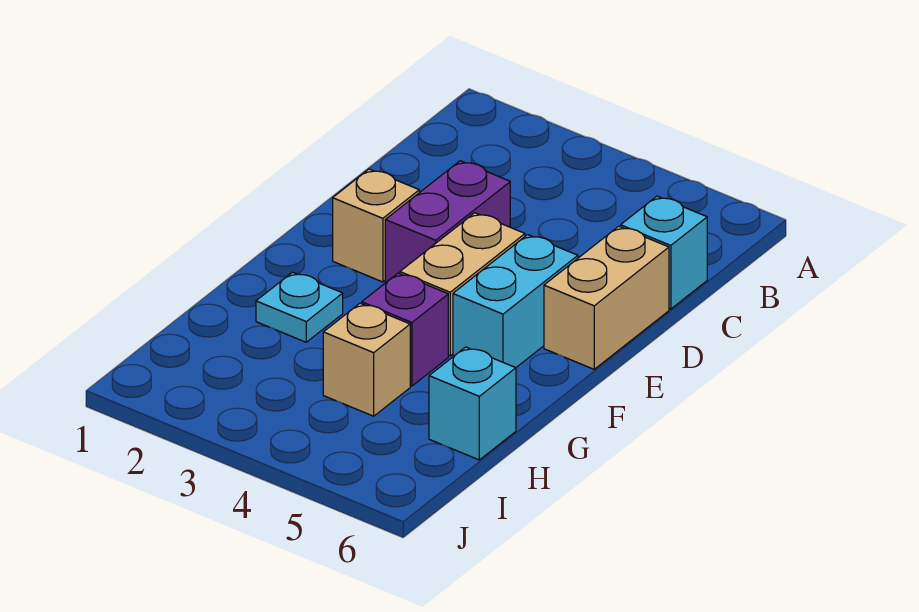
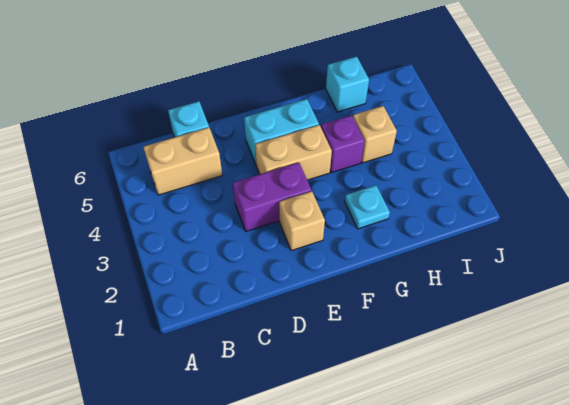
tan 1x2 brick [544,226,669,369] -> tan 1x2 brick moved to [144,128,222,195]

